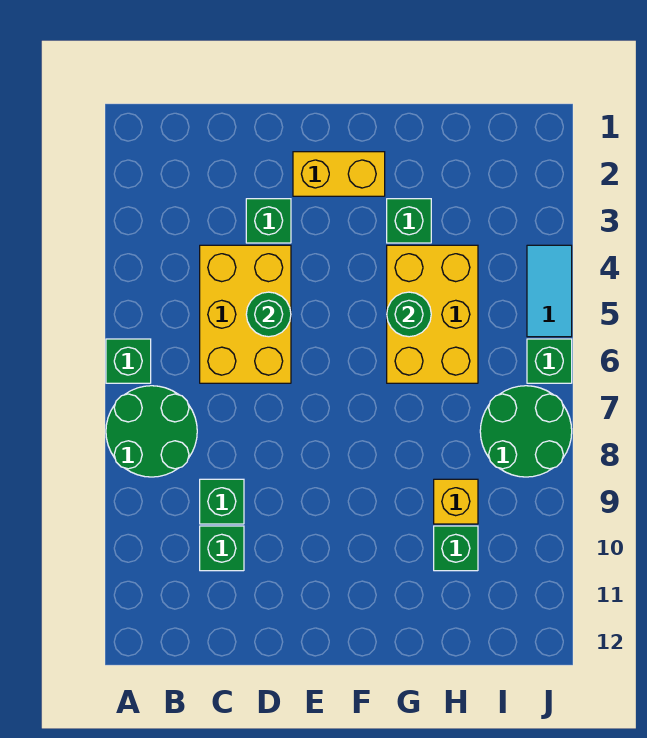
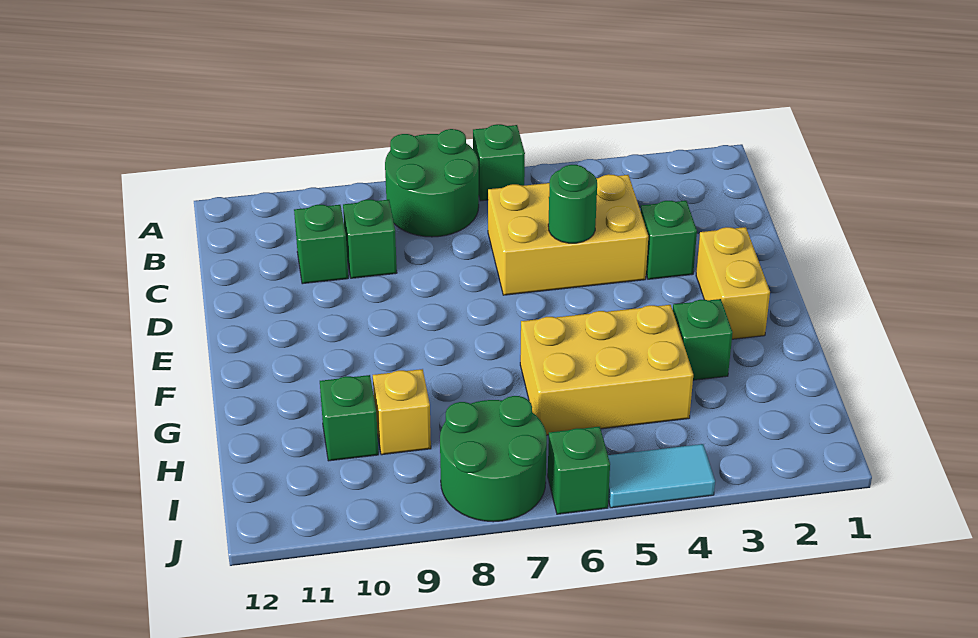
green 1x1 round brick [387,292,431,337] -> none

